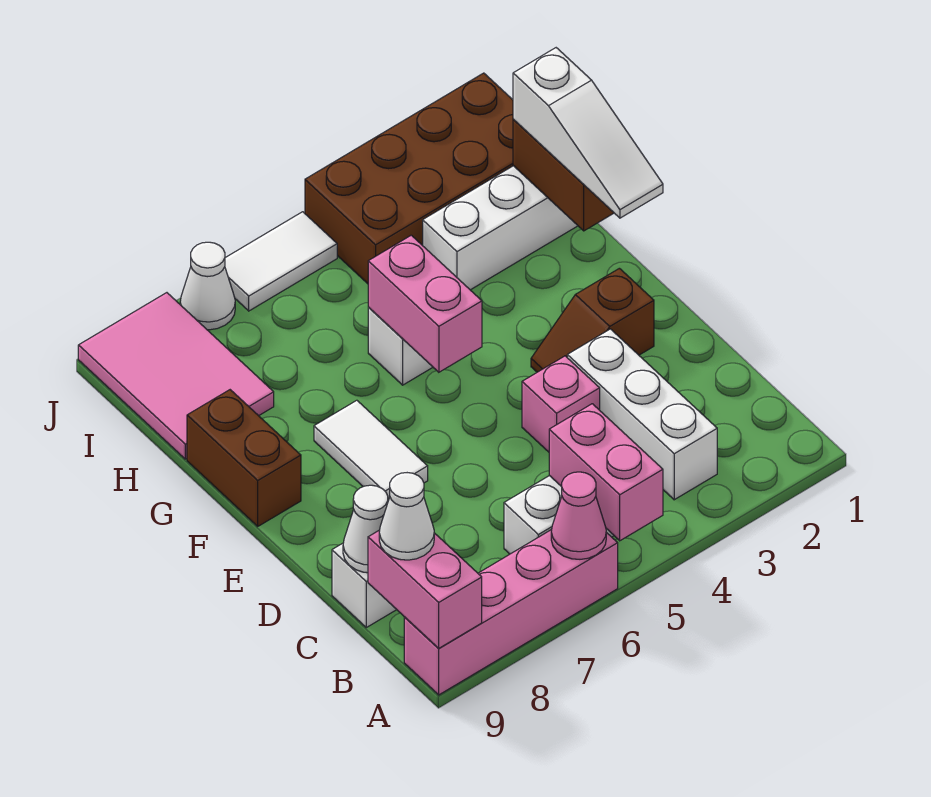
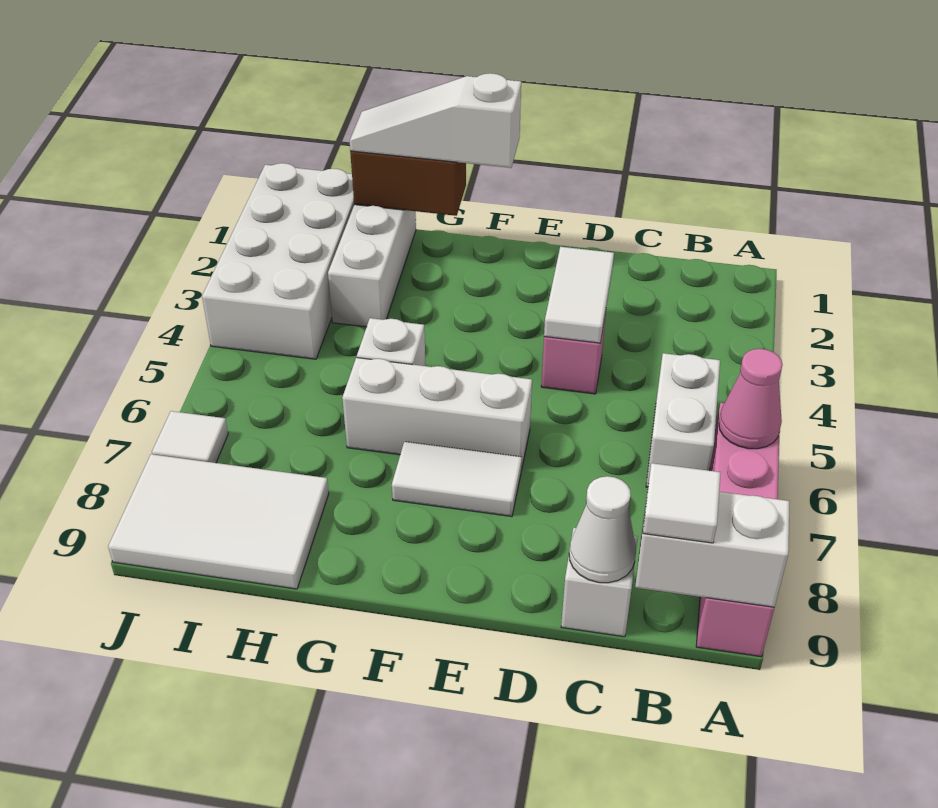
pink 1x2 brick [549,404,663,541] -> none
pink 1x2 brick [368,530,482,648] -> white 1x2 brick [635,491,790,607]
white 1x3 brick [567,329,717,500] -> white 1x3 brick moved to [342,358,532,470]
white 1x1 cone [379,473,434,560] -> white 1x1 tile [643,463,721,543]
brown 1x2 slope [531,268,654,372] -> none
white 1x3 slope [513,48,663,218] -> white 1x3 slope turned to [350,73,521,168]
pink 1x2 brick [368,235,482,372] -> none
brown 1x2 brick [187,390,301,526] -> none
pink 2x3 tile [78,293,274,459] -> white 2x3 tile [108,454,329,589]
brown 2x4 brick [305,73,513,284] -> white 2x4 brick [202,163,354,359]
white 1x2 tile [225,212,337,311] -> white 1x2 tile moved to [544,247,614,343]
white 1x1 cone [180,242,235,330] -> white 1x1 tile [152,411,228,463]

